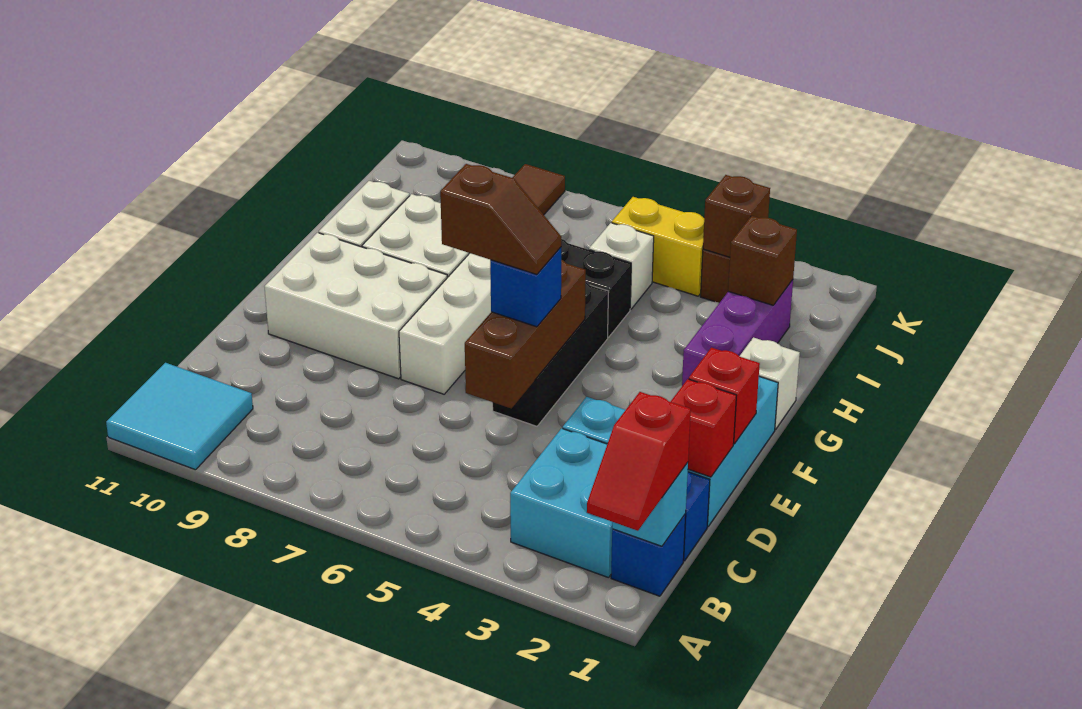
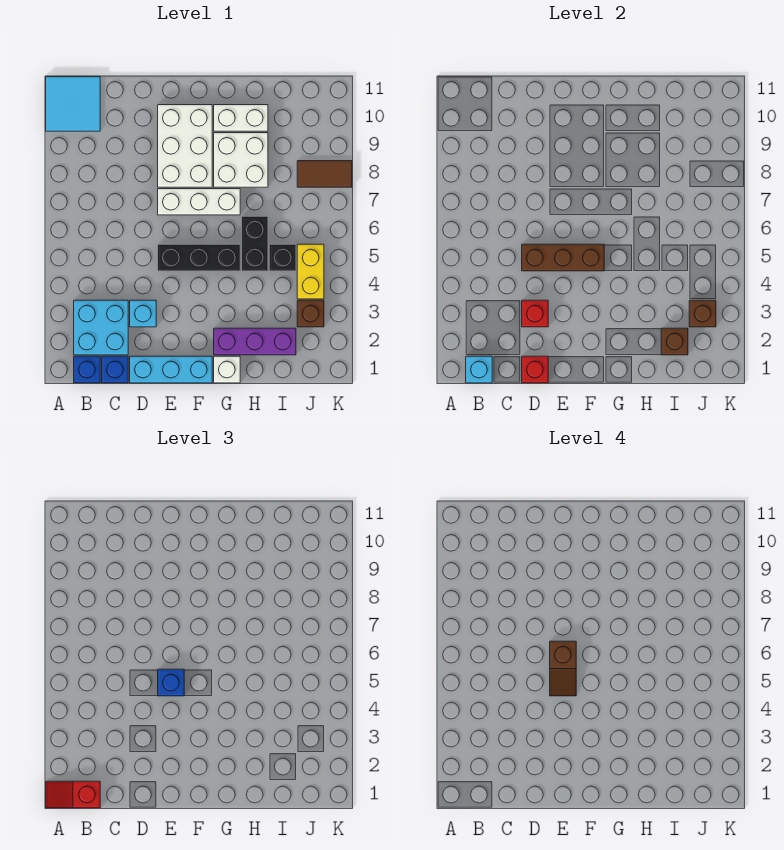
red 1x1 brick [689,348,760,444] -> red 1x1 brick moved to [522,300,548,327]
white 1x1 brick [589,223,654,309] -> black 1x1 brick [269,244,296,271]

